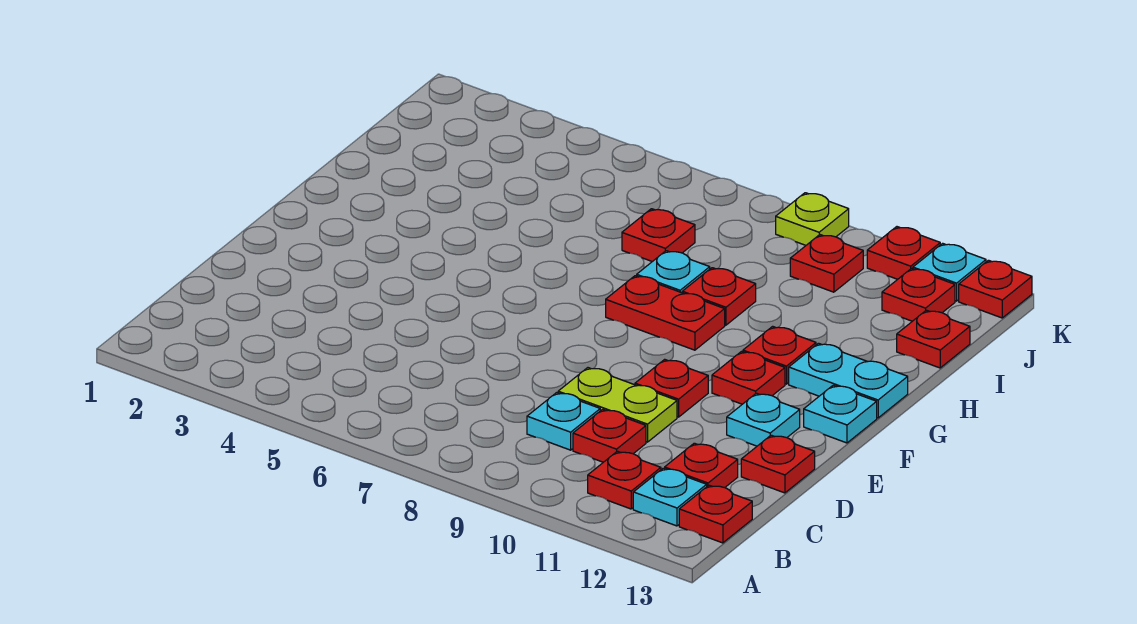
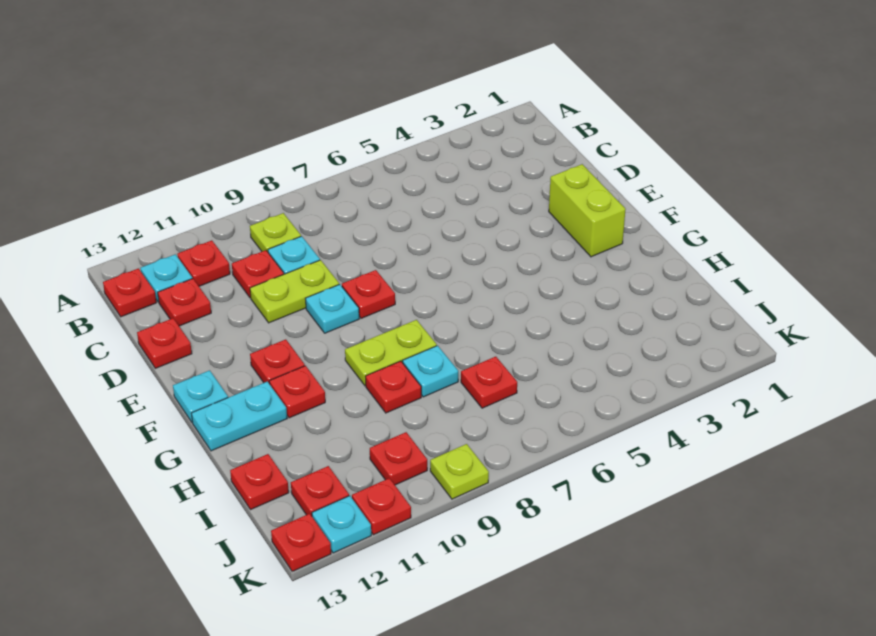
none -> lime 1x1 plate [250,213,301,252]
none -> lime 1x2 brick [549,164,626,257]
red 1x1 plate [635,359,708,417] -> red 1x1 plate moved to [342,270,395,318]
cyan 1x1 plate [727,393,800,446] -> cyan 1x1 plate moved to [305,284,359,333]
red 1x2 plate [606,276,725,350] -> lime 1x2 plate [345,320,437,386]

